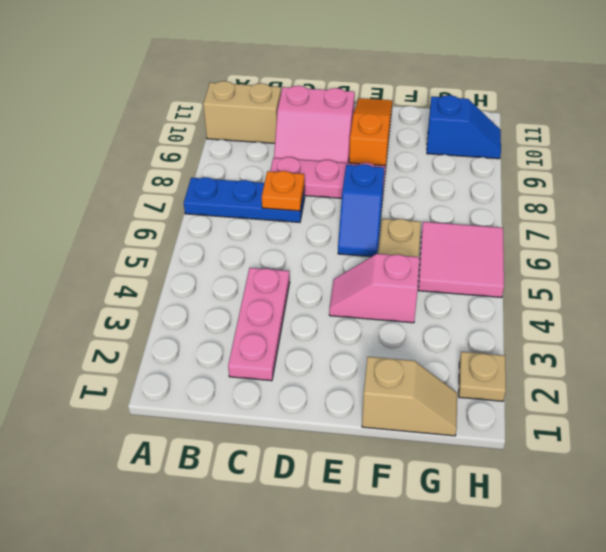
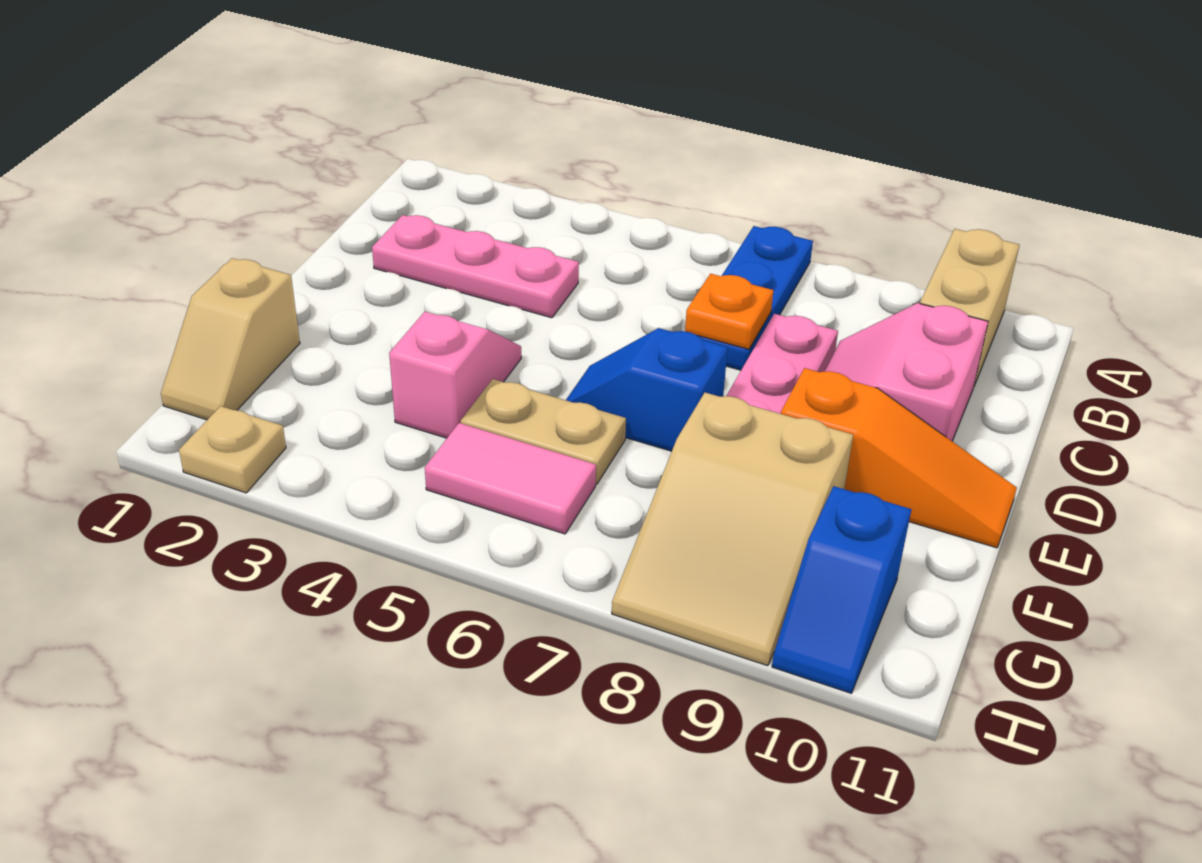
none -> tan 2x3 slope [612,393,853,666]
pink 2x2 tile [418,222,504,298] -> pink 1x2 tile [425,423,596,534]

